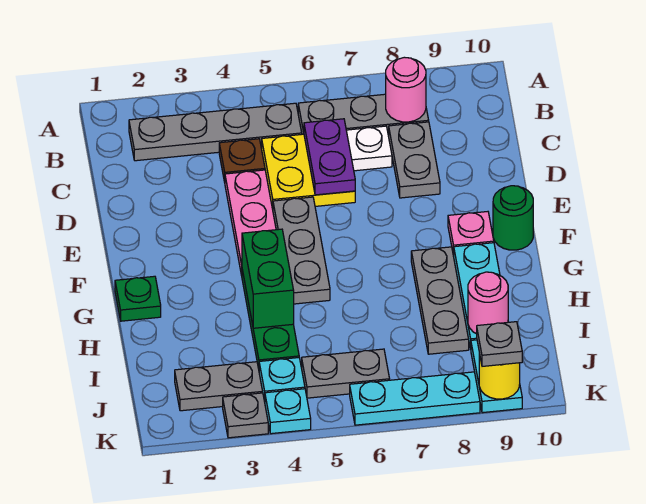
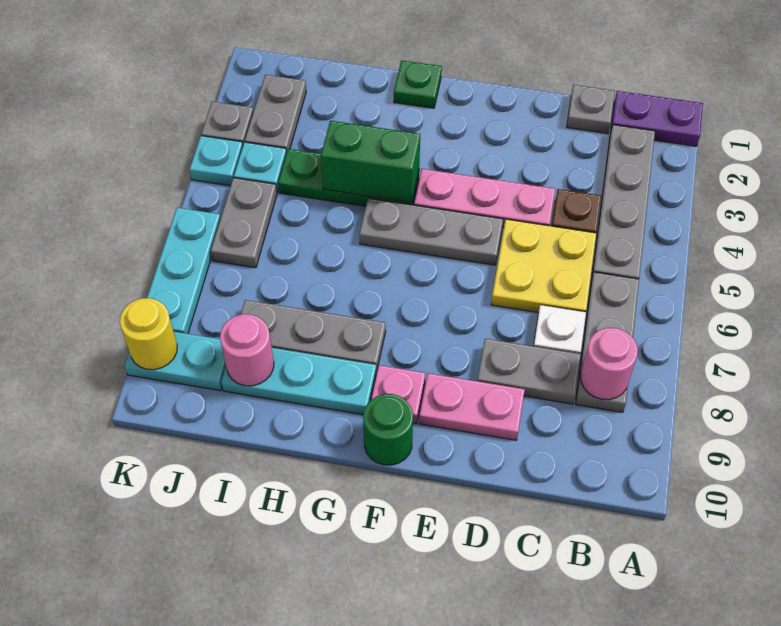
purple 1x2 plate [304,119,355,195] -> purple 1x2 plate moved to [611,91,703,146]
none -> pink 1x2 plate [419,373,525,440]
grey 1x1 plate [477,322,522,366] -> grey 1x1 plate moved to [567,85,615,134]

